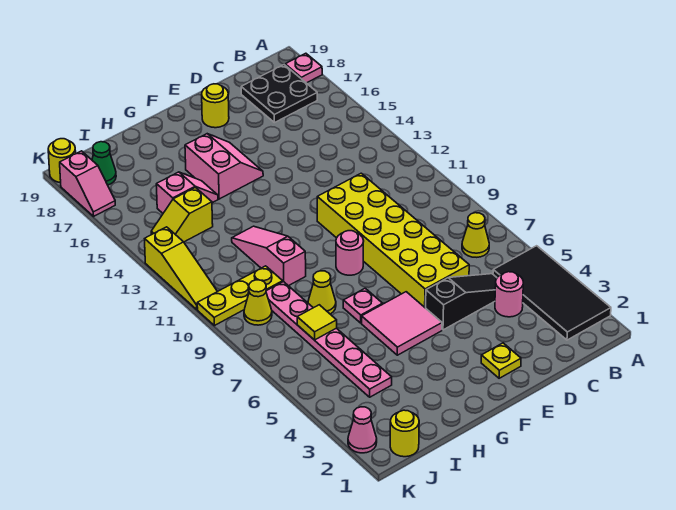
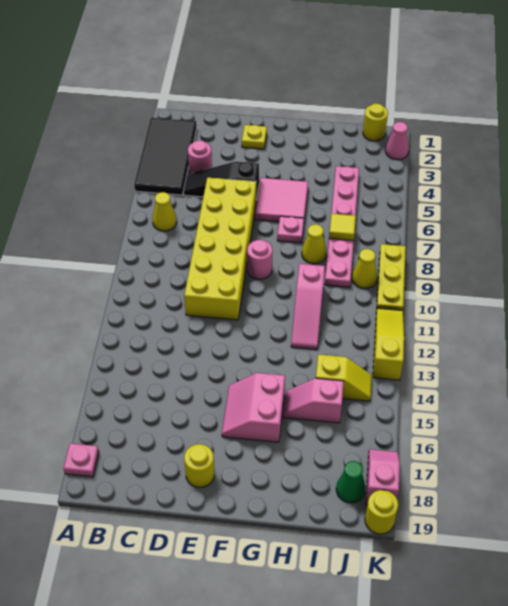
black 2x2 plate [241,65,317,123] -> none
yellow 1x3 plate [197,266,283,326] -> yellow 1x3 plate turned to [377,244,406,310]

